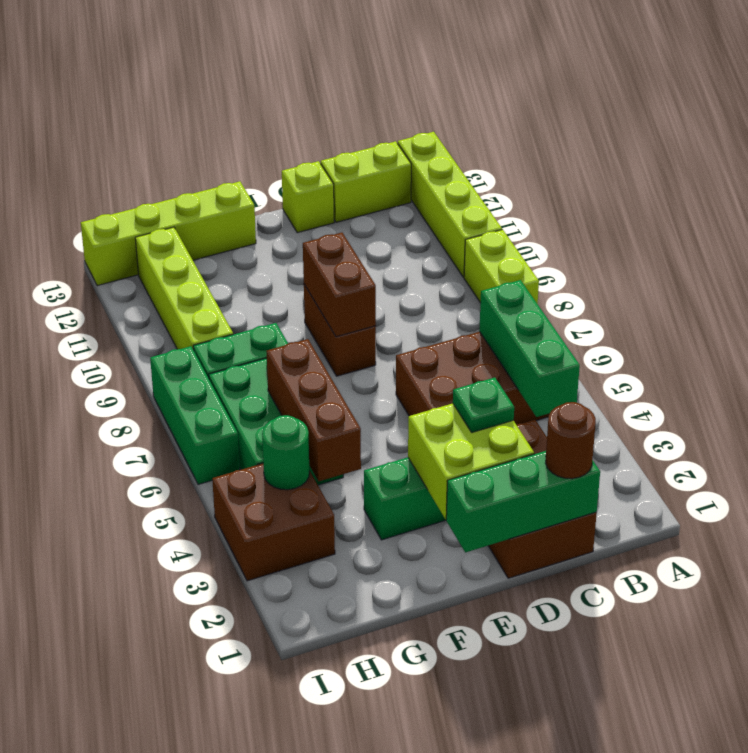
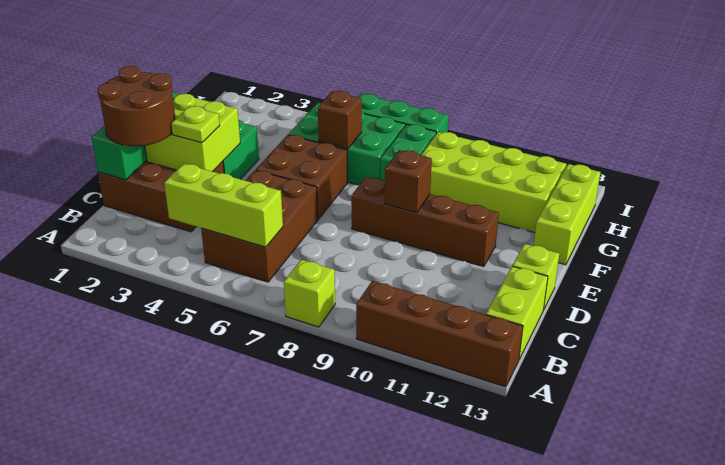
lime 1x2 brick [464,230,539,304] -> lime 1x1 brick [284,260,335,327]
lime 1x4 brick [398,132,502,277] -> brown 1x4 brick [356,281,523,387]
green 1x3 brick [479,280,580,417] -> lime 1x3 brick [164,164,283,247]
brown 1x1 round brick [546,402,596,479] -> brown 2x2 round brick [98,66,175,146]
green 1x1 plate [453,378,514,432] -> lime 1x1 plate [171,106,220,143]
brown 1x2 brick [304,285,376,376] -> brown 1x4 brick [351,177,499,267]
brown 1x2 brick [303,233,376,337] -> brown 1x1 brick [385,150,432,213]
lime 1x4 brick [81,181,256,286] -> lime 1x3 brick [534,164,600,265]
brown 1x3 brick [266,339,361,481] -> brown 1x1 brick [318,91,362,149]
brown 2x2 brick [212,463,335,581] -> brown 2x2 brick moved to [256,135,348,219]
green 1x1 round brick [262,415,309,490] -> none
lime 1x4 brick [135,227,233,350] -> lime 2x4 brick [421,132,566,233]

